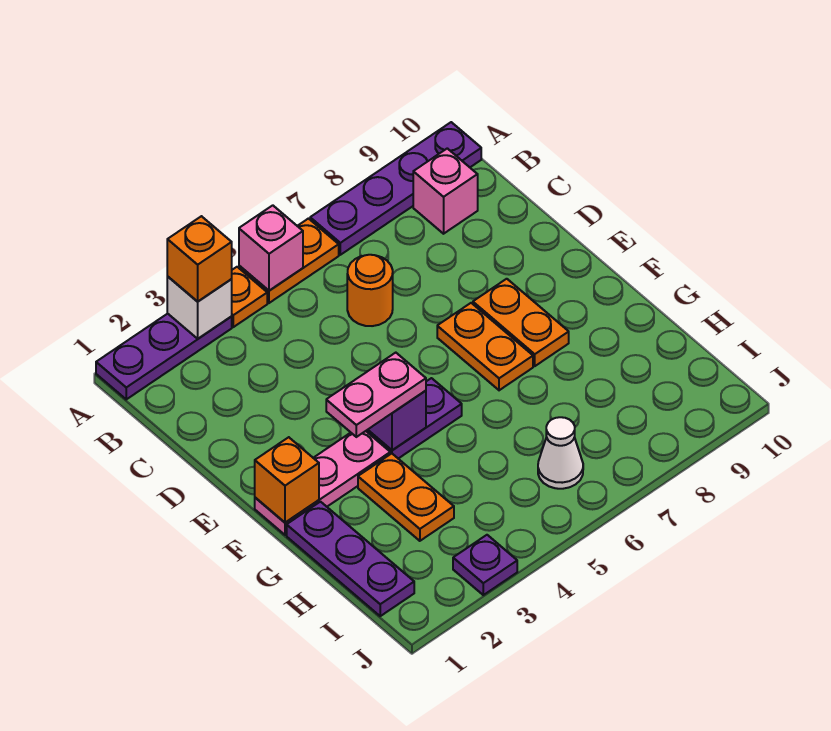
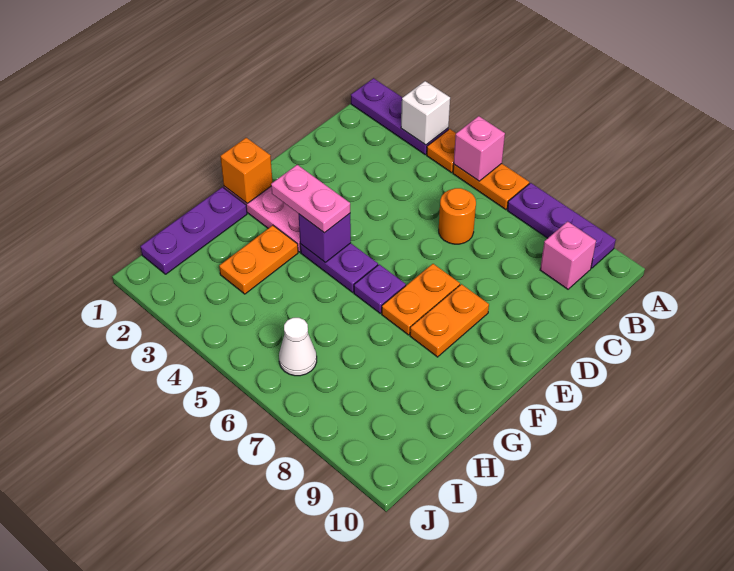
orange 1x1 brick [167,216,232,302] -> none
purple 1x4 plate [310,122,481,255] -> purple 1x3 plate [507,183,616,268]
purple 1x1 plate [453,535,517,595] -> purple 1x1 plate moved to [354,264,406,313]

